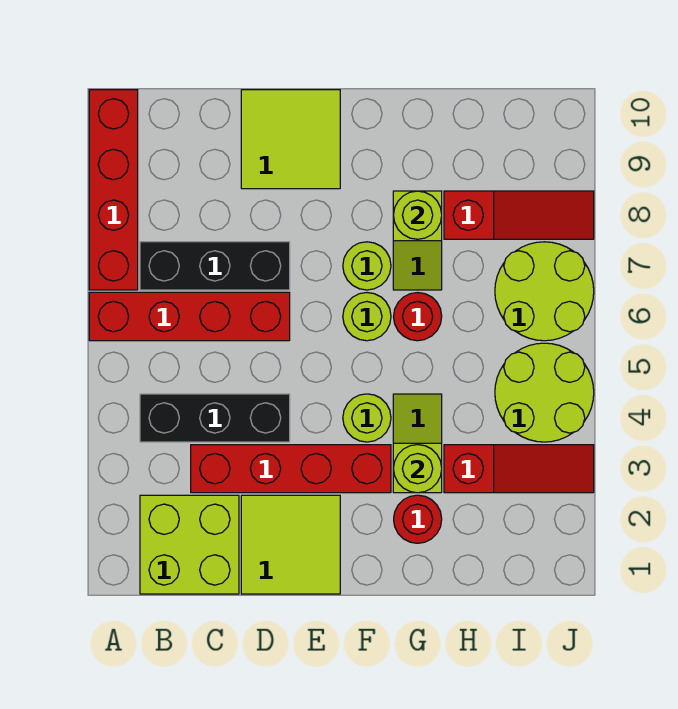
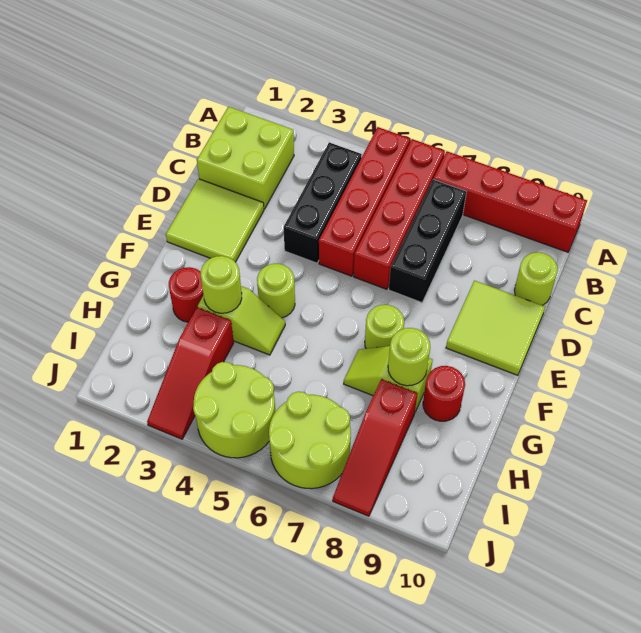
red 1x4 brick [191,445,391,493] -> red 1x4 brick moved to [319,127,410,276]
lime 1x1 round brick [343,293,391,341] -> lime 1x1 round brick moved to [514,252,558,305]
red 1x1 round brick [394,293,442,341] -> red 1x1 round brick moved to [423,366,465,421]

